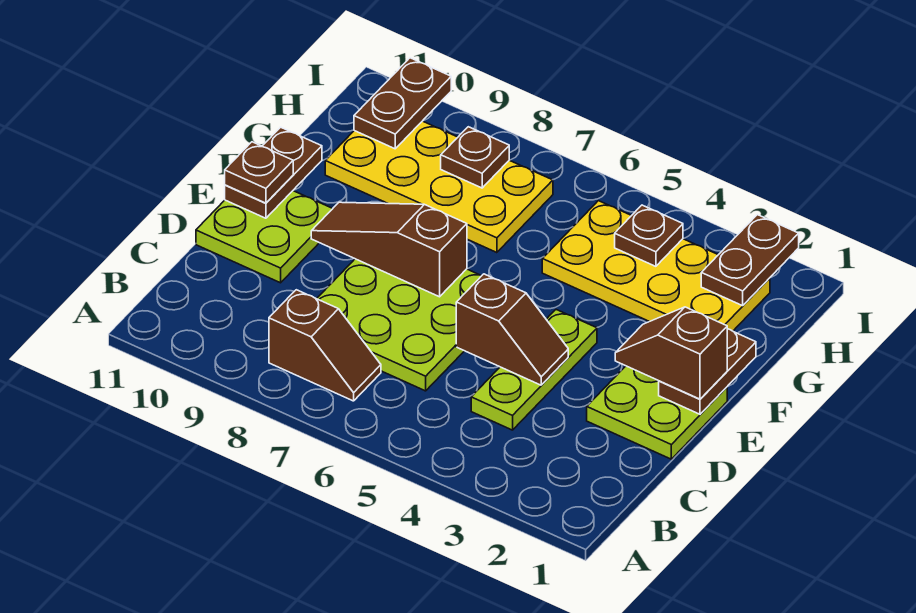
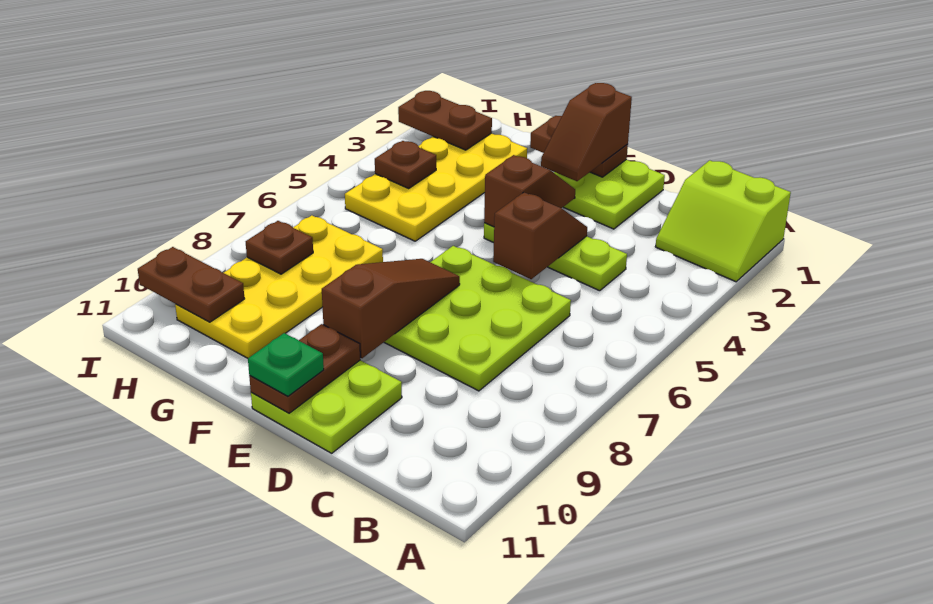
none -> lime 2x2 slope [655,160,791,282]
brown 1x2 slope [269,290,381,401] -> brown 1x2 slope moved to [484,155,575,227]
brown 1x3 slope [311,202,467,297] -> brown 1x3 slope turned to [322,259,460,358]
brown 1x2 plate [225,127,322,218] -> brown 1x2 plate turned to [249,324,360,413]
brown 1x1 plate [225,142,293,203] -> green 1x1 plate [248,333,324,396]

